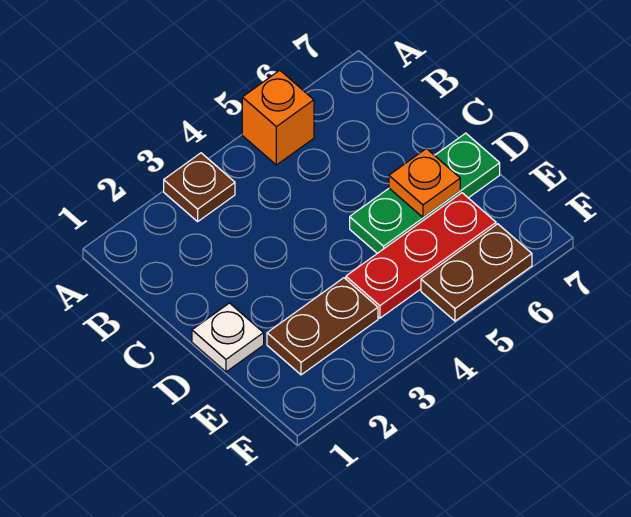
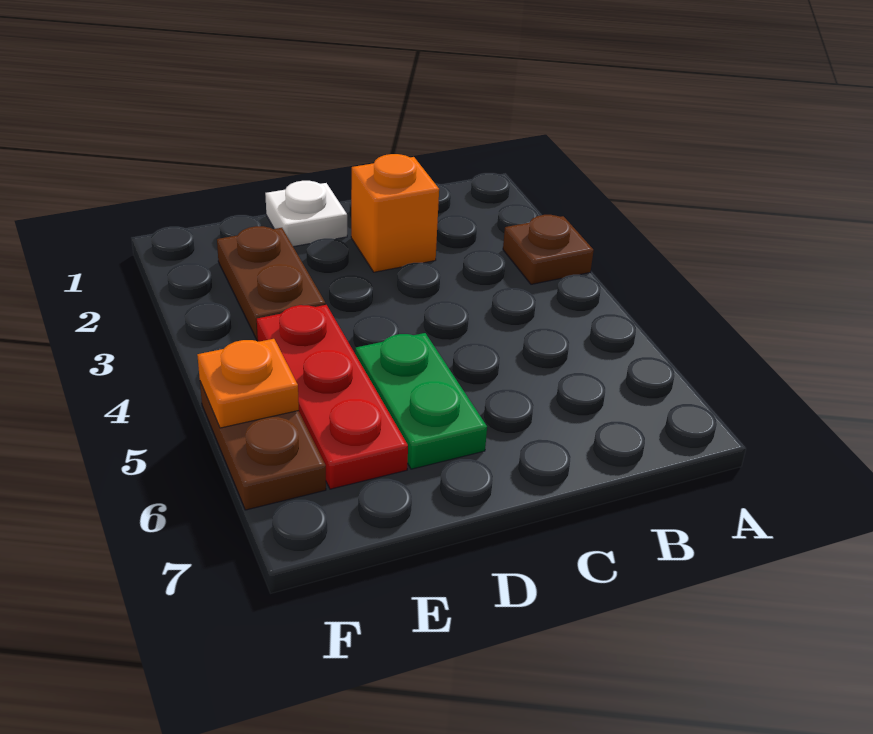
orange 1x1 brick [242,70,314,165] -> orange 1x1 brick moved to [351,154,439,272]
green 1x3 plate [350,133,500,253] -> green 1x2 plate [355,333,487,469]
orange 1x1 plate [389,149,460,217] -> orange 1x1 plate moved to [197,339,299,428]

